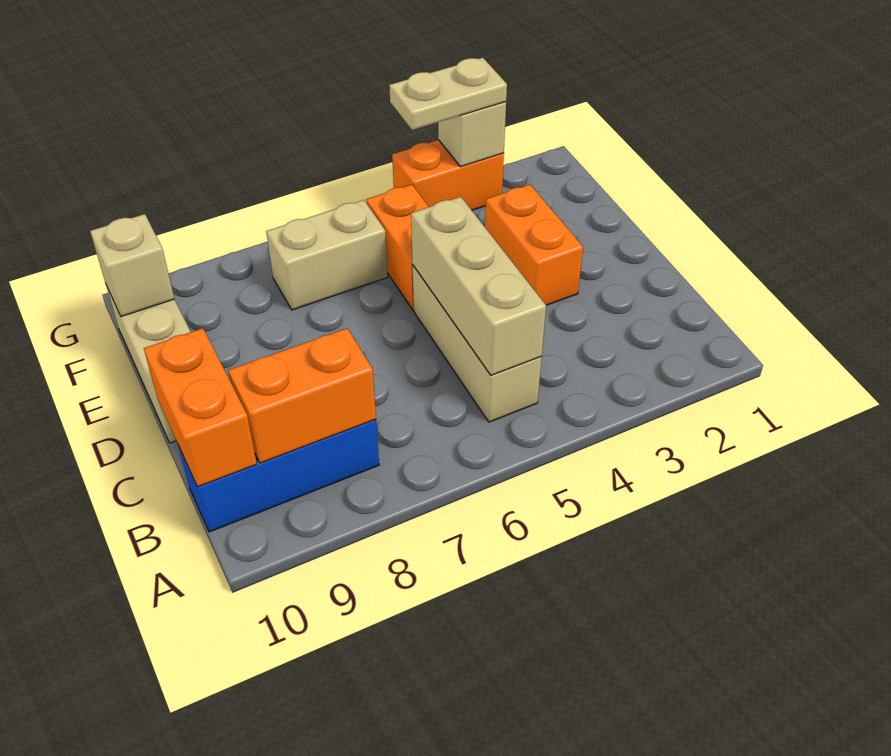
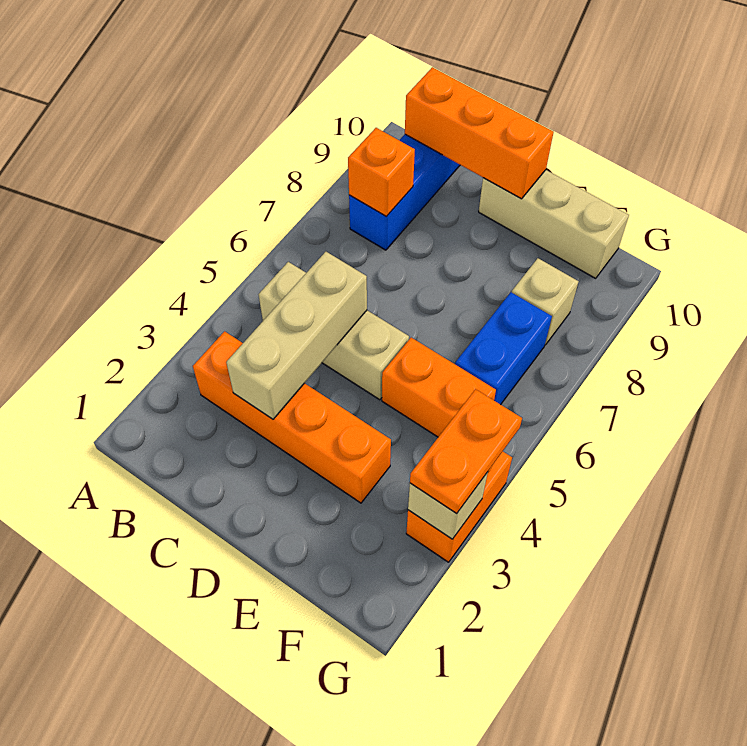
tan 1x3 brick [411,197,546,375] -> tan 1x3 brick turned to [226,252,367,419]
orange 1x2 brick [228,328,376,463] -> orange 1x1 brick [348,128,415,217]
orange 1x2 brick [144,328,257,487] -> orange 1x3 brick [405,67,554,199]
orange 1x2 brick [485,185,583,305] -> orange 1x4 brick [193,331,391,503]
tan 1x2 brick [266,200,388,310] -> blue 1x2 brick [455,292,552,405]
tan 1x1 brick [90,214,174,317] -> tan 1x1 brick moved to [512,258,579,345]
tan 1x2 plate [389,58,507,130] -> orange 1x2 plate [410,389,522,514]

